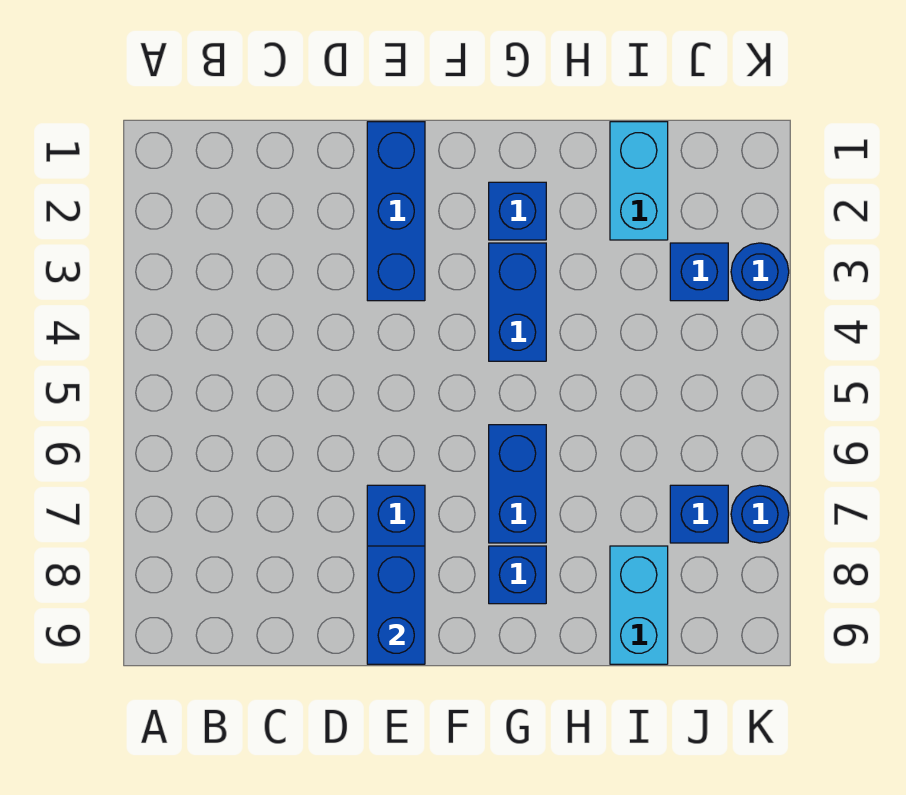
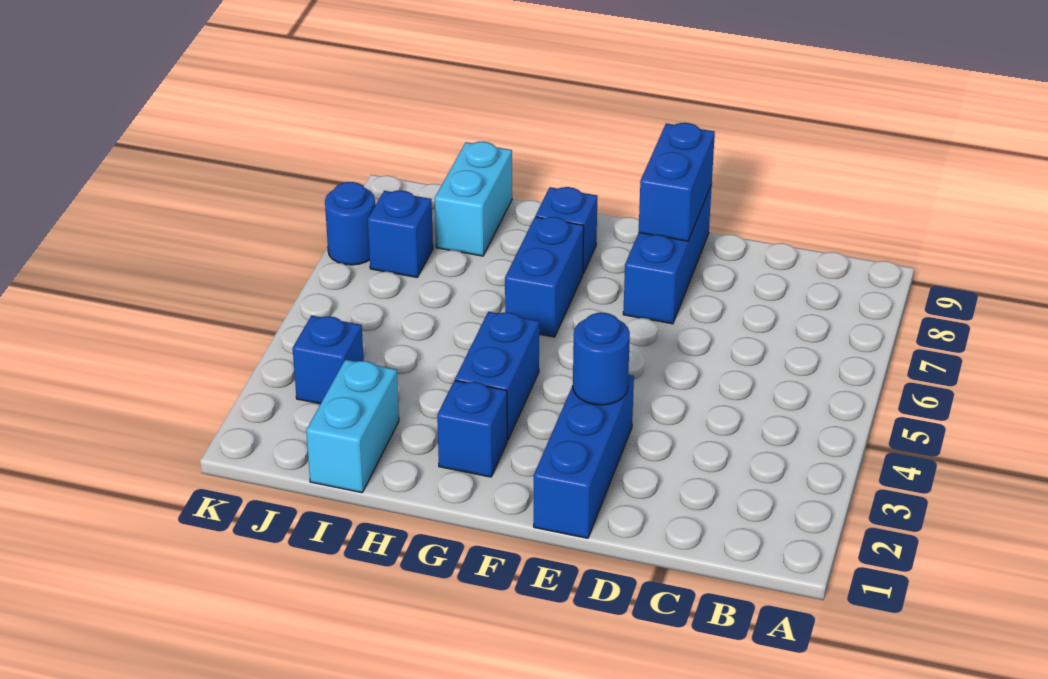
blue 1x1 round brick [731,243,789,301] -> blue 1x1 round brick moved to [573,313,630,405]

